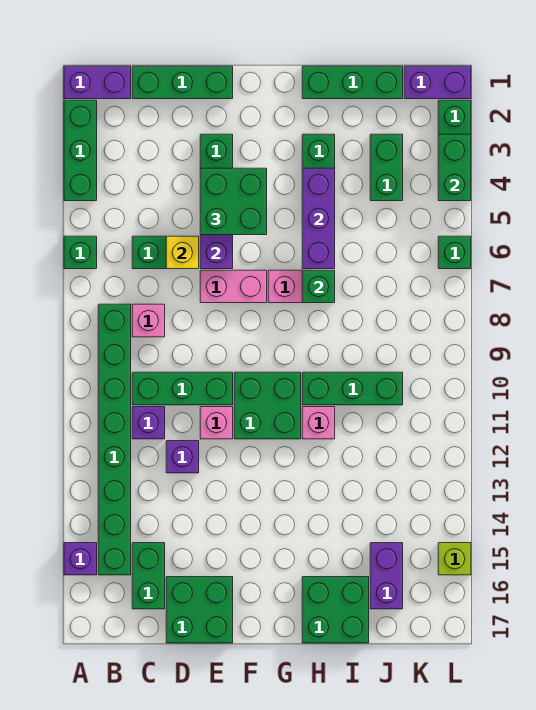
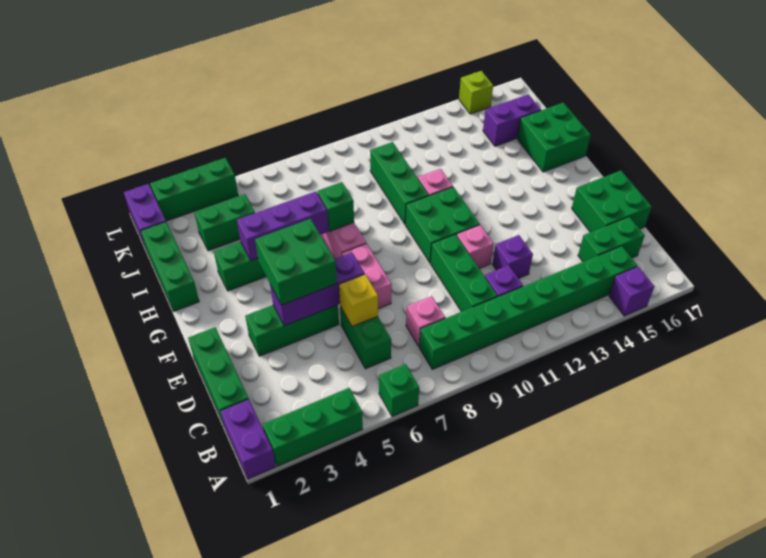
green 1x2 brick [438,134,471,201] -> none
green 1x1 brick [438,236,471,269] -> none

